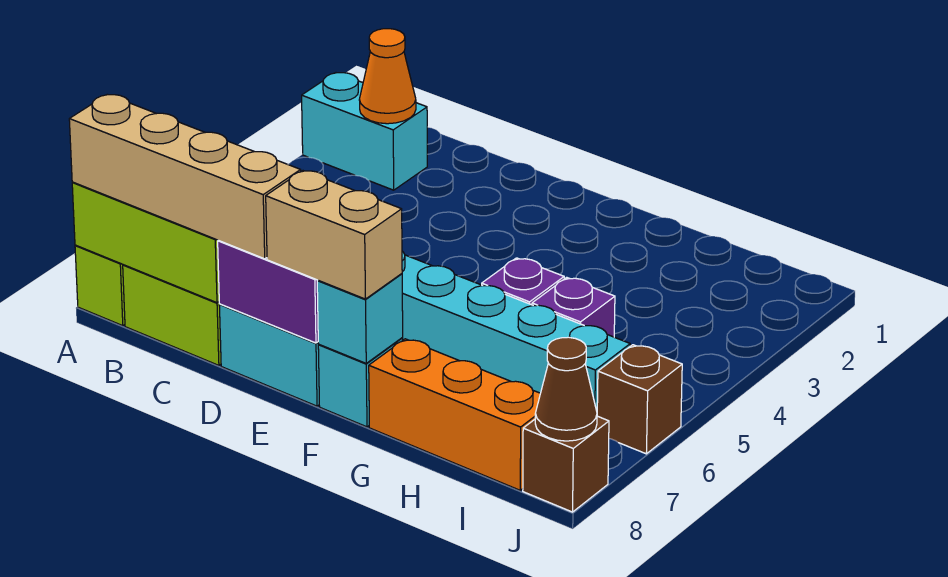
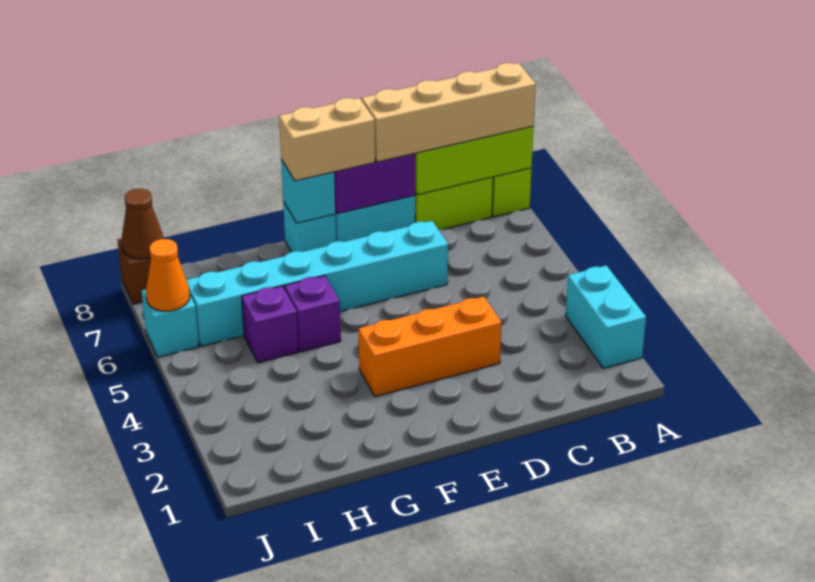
cyan 1x2 brick [302,73,427,190] -> cyan 1x2 brick turned to [566,265,646,368]
orange 1x1 cone [359,29,416,124] -> orange 1x1 cone moved to [146,239,190,311]
orange 1x3 brick [369,339,540,490] -> orange 1x3 brick moved to [359,297,501,397]
brown 1x1 brick [597,345,682,454] -> cyan 1x1 brick [142,290,199,357]

